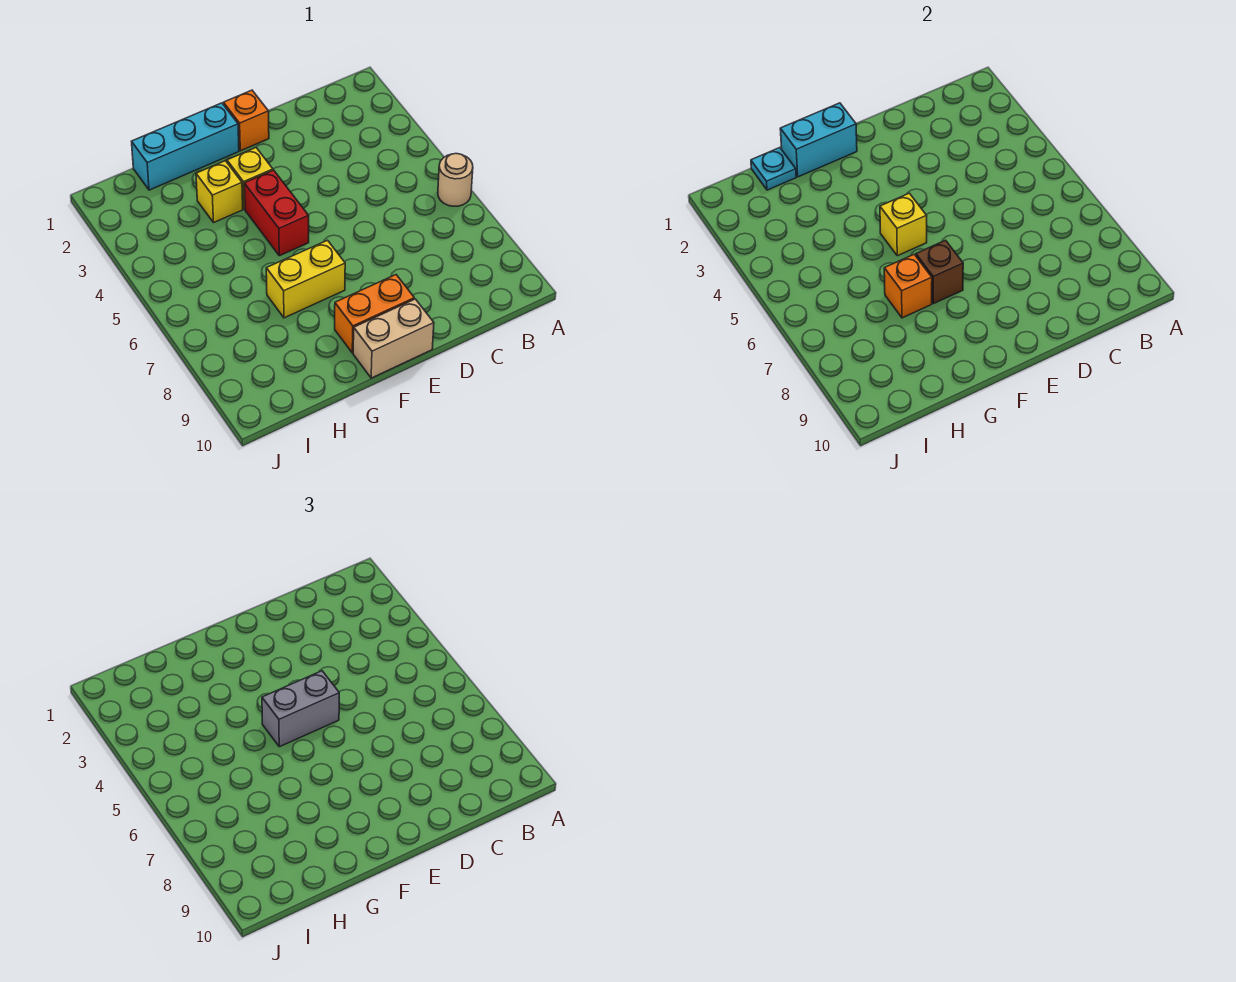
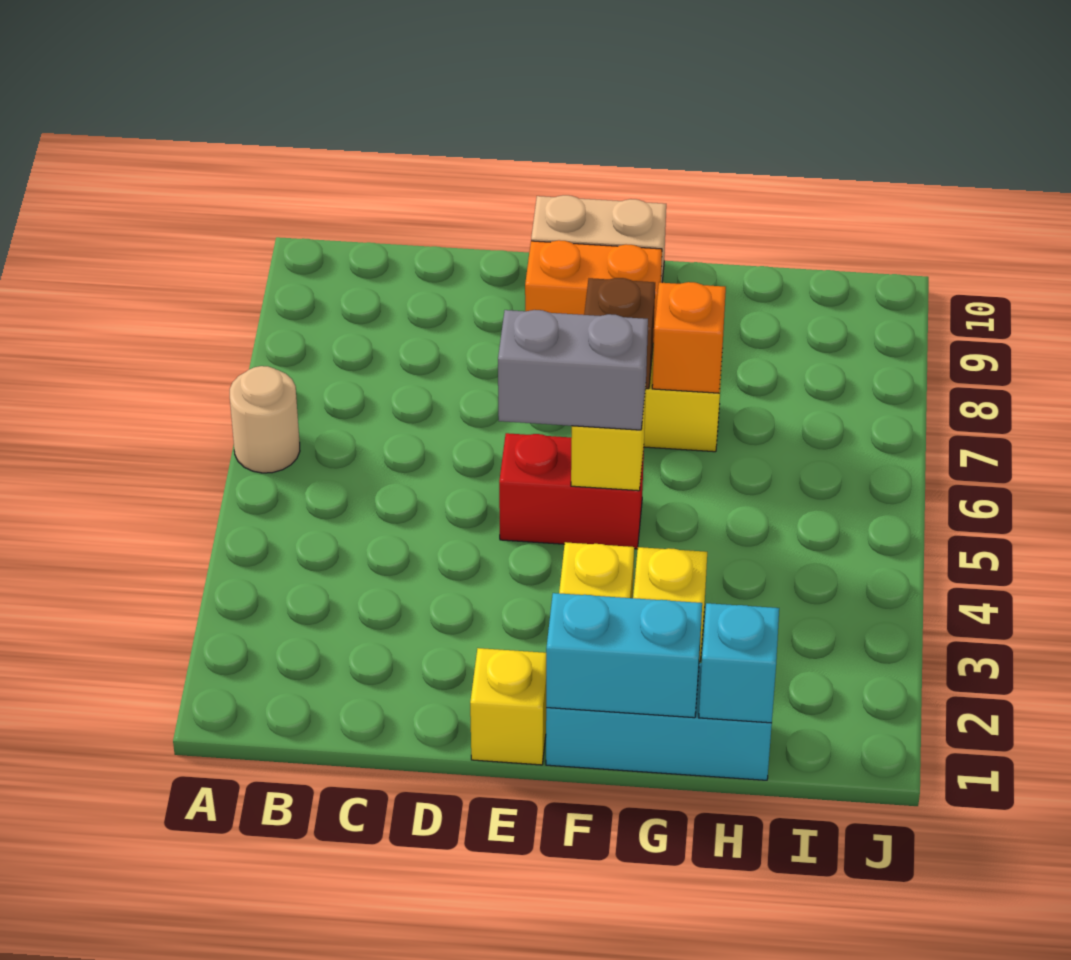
orange 1x1 brick [223,90,269,151] -> yellow 1x1 brick [470,648,546,765]
red 1x2 brick [244,170,309,256] -> red 1x2 brick turned to [499,433,644,549]
cyan 1x1 plate [751,148,796,190] -> cyan 1x1 brick [699,603,779,723]

